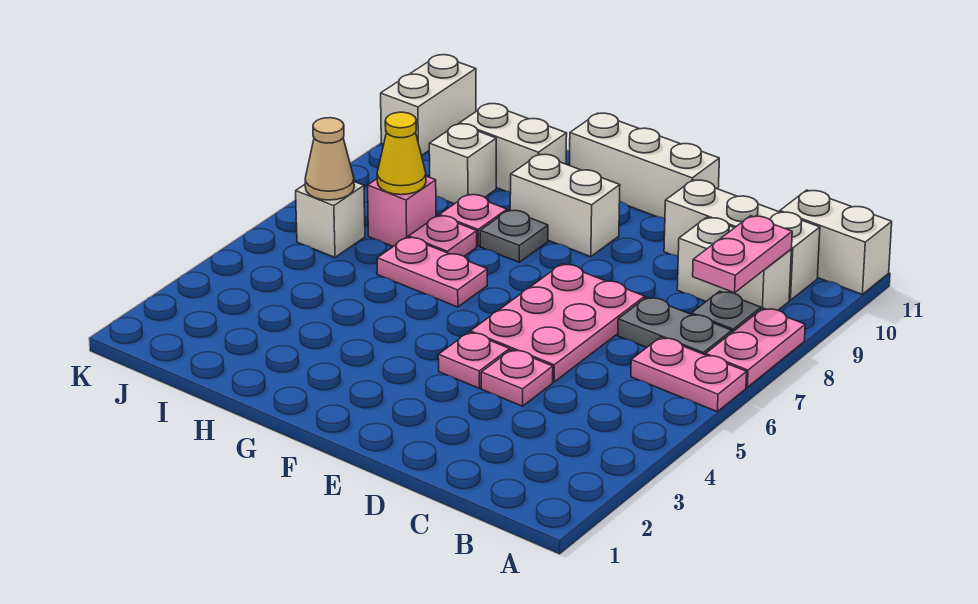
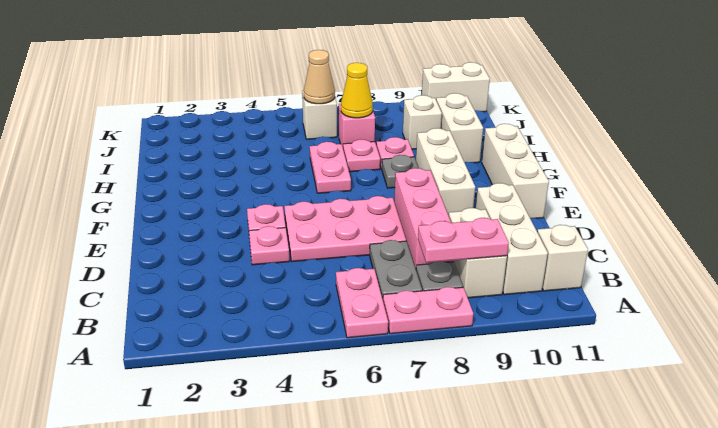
white 1x2 brick [780,190,892,294] -> white 1x1 brick [537,225,588,291]
none -> pink 1x3 brick [394,168,454,268]
white 1x2 brick [510,154,620,257] -> white 1x3 brick [416,128,475,216]

